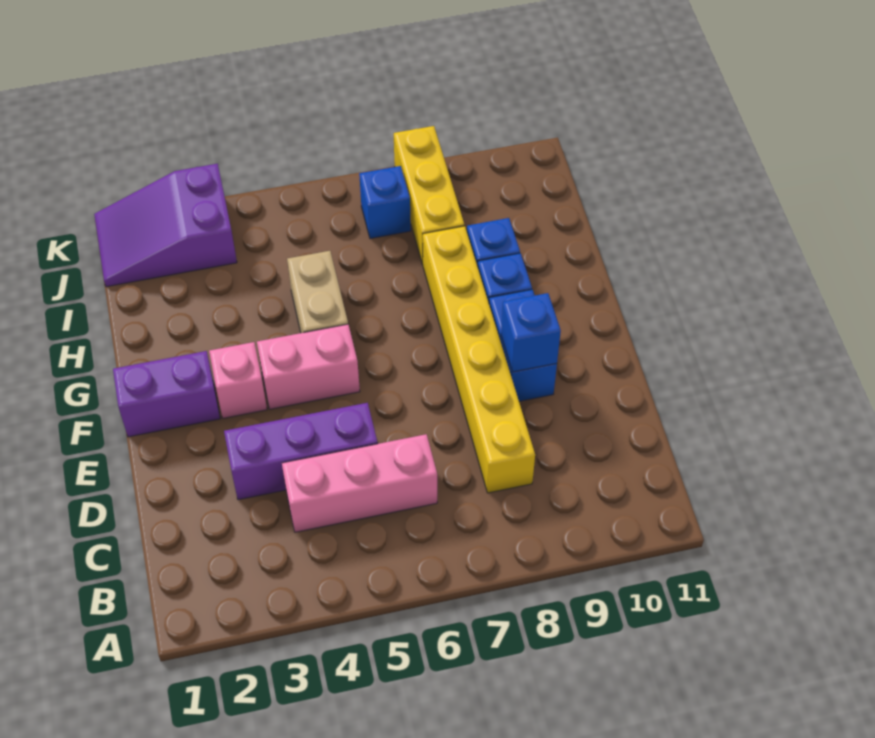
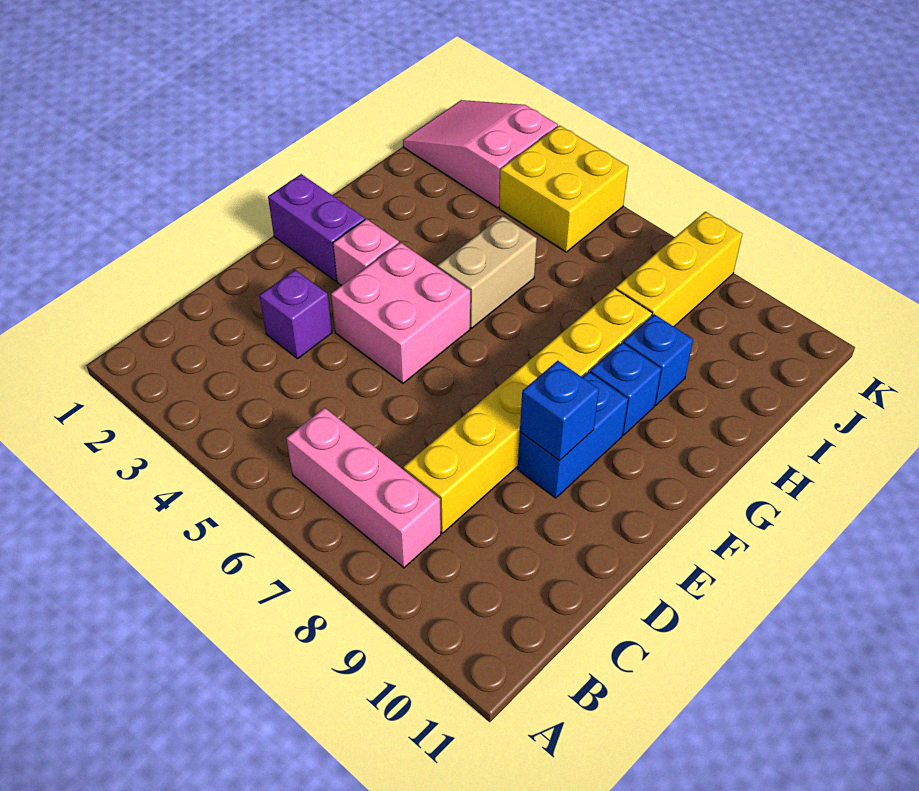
pink 1x3 brick [282,434,437,532] -> pink 1x3 brick moved to [286,408,441,568]
purple 1x3 brick [224,403,378,500] -> purple 1x1 brick [259,270,332,359]
pink 1x2 brick [257,324,360,409] -> pink 2x2 brick [331,243,470,383]
purple 2x3 slope [94,164,237,287] -> pink 2x3 slope [403,100,558,208]
none -> yellow 2x2 brick [499,125,628,252]
blue 1x1 brick [359,166,411,239] -> none

